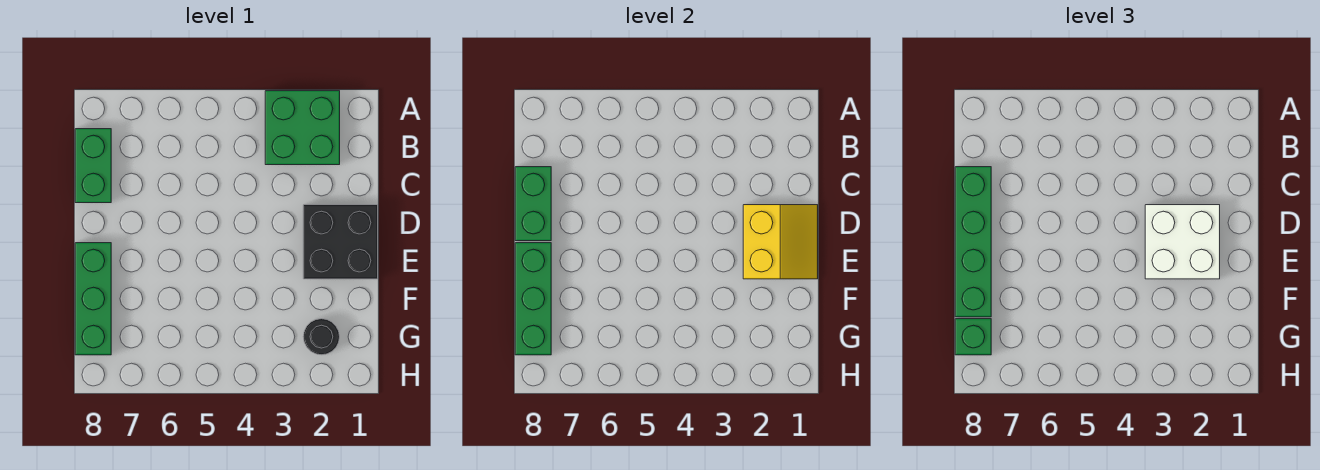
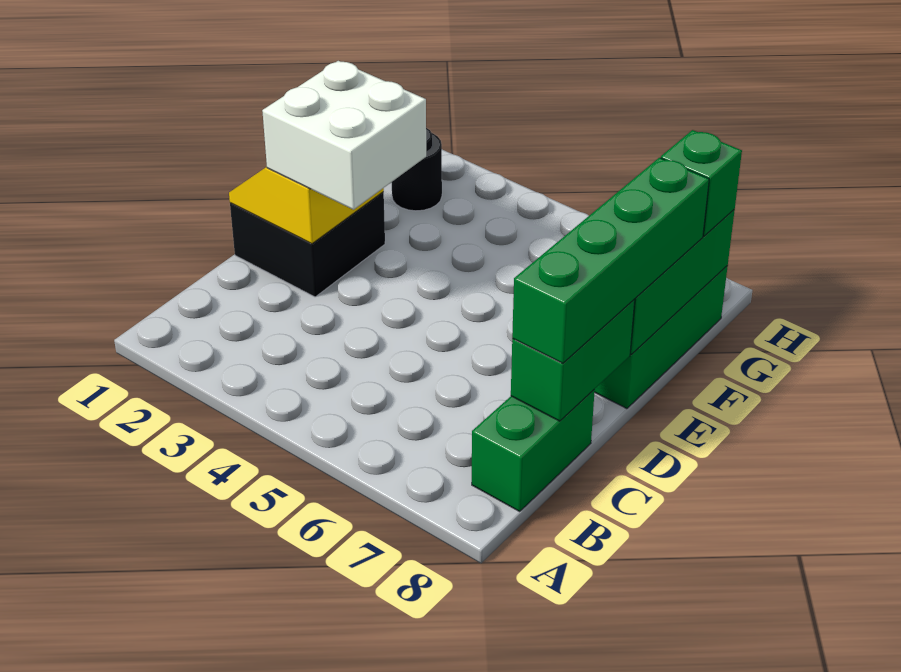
green 2x2 brick [265,91,340,165] -> none

